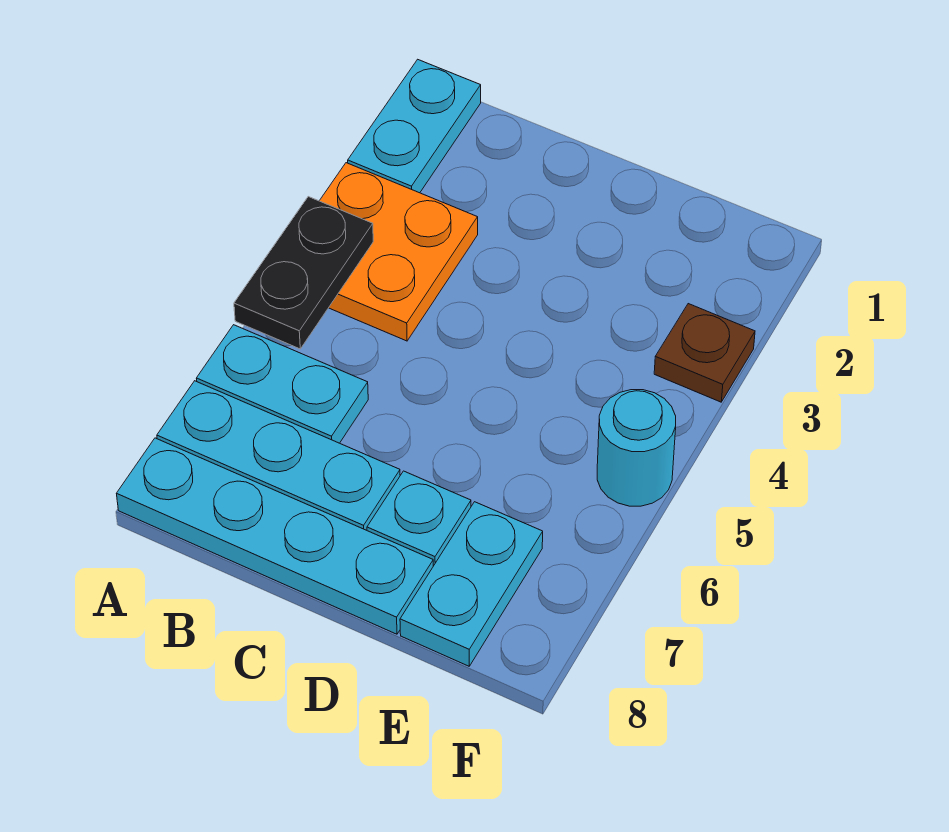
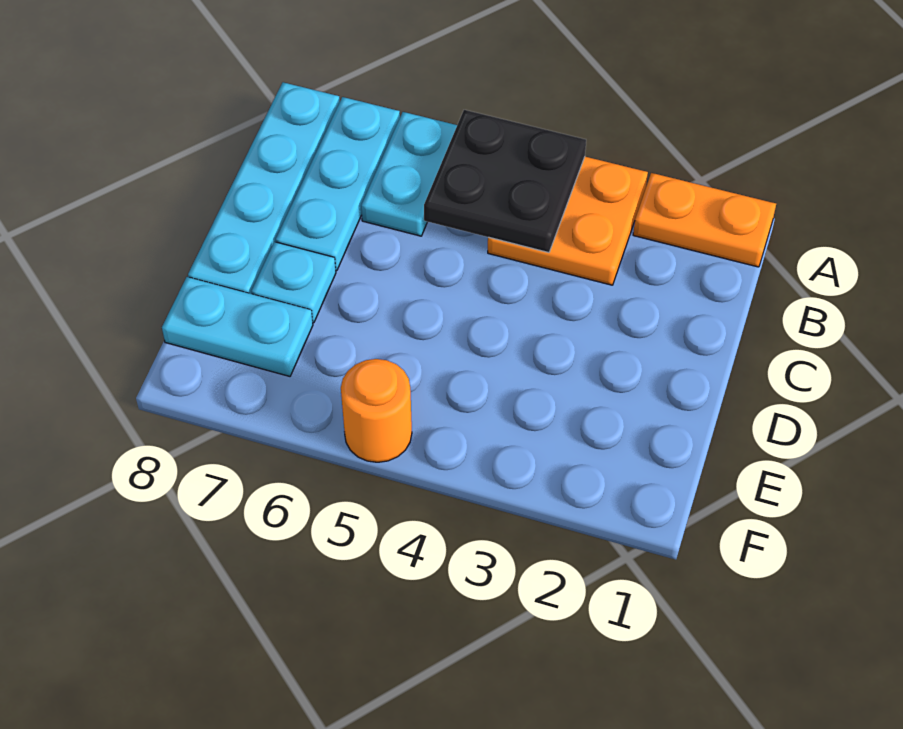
cyan 1x2 plate [348,59,481,193] -> orange 1x2 plate [633,173,776,267]
black 1x2 plate [234,197,373,349] -> black 2x2 plate [424,110,586,253]
brown 1x1 plate [654,304,755,402] -> none
cyan 1x1 round brick [597,390,676,506] -> orange 1x1 round brick [341,359,412,462]

